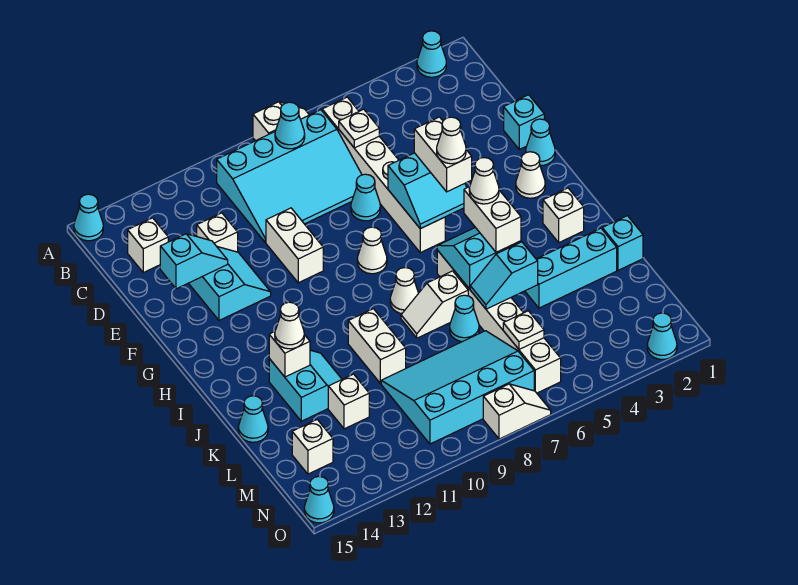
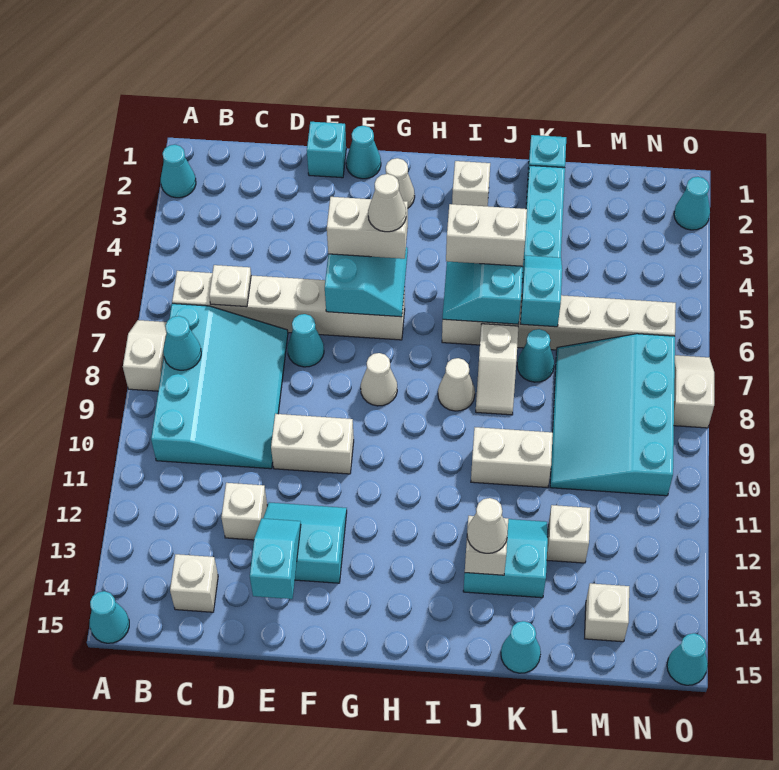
white 1x1 cone [469,158,499,204] -> none
cyan 1x2 slope [470,242,538,309] -> cyan 1x2 slope turned to [521,255,562,327]
white 1x1 plate [503,311,544,349] -> none

